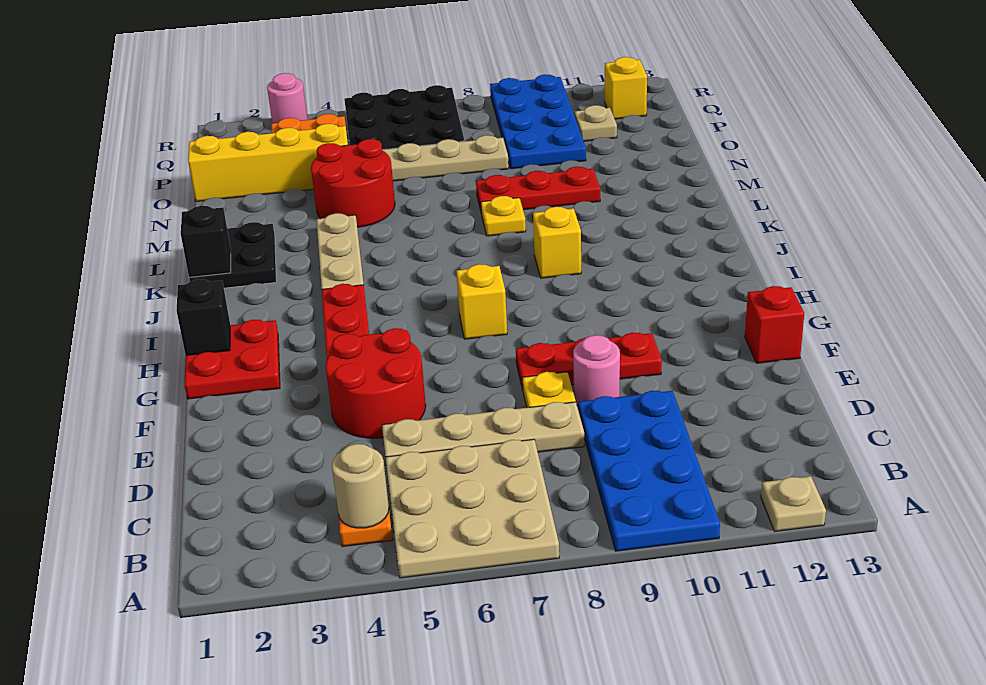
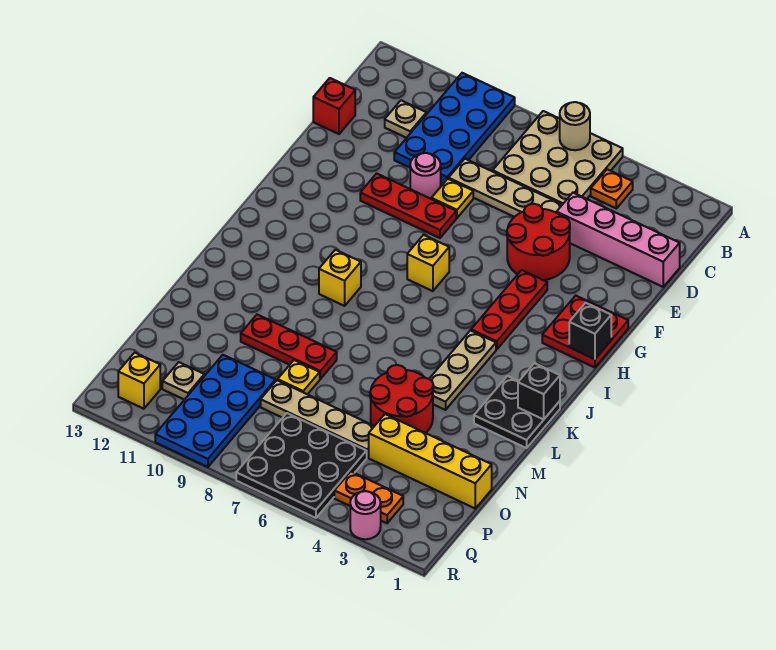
tan 1x1 plate [761,476,826,531] -> tan 1x1 plate moved to [385,100,427,138]
tan 1x1 round brick [332,444,389,528] -> tan 1x1 round brick moved to [560,102,590,150]
none -> pink 1x4 brick [557,193,680,287]
red 1x1 brick [745,286,804,363] -> red 1x1 brick moved to [313,78,355,134]
yellow 1x1 plate [481,196,526,236] -> yellow 1x1 plate moved to [278,360,320,395]

